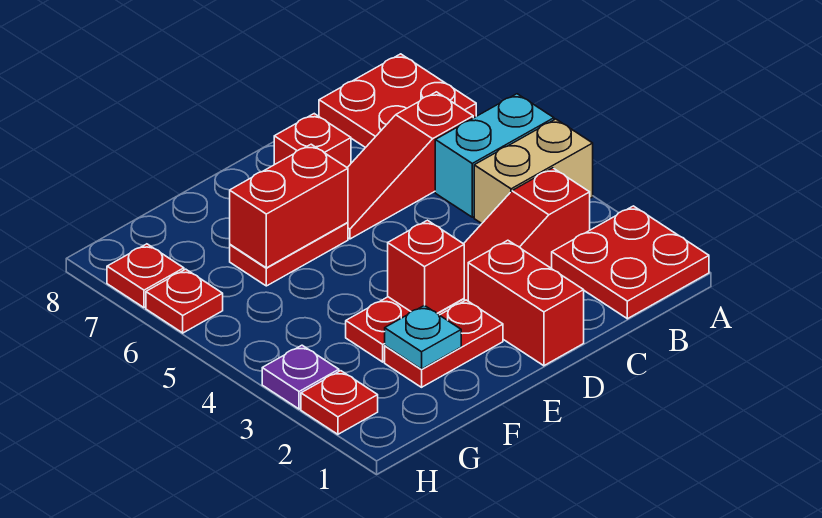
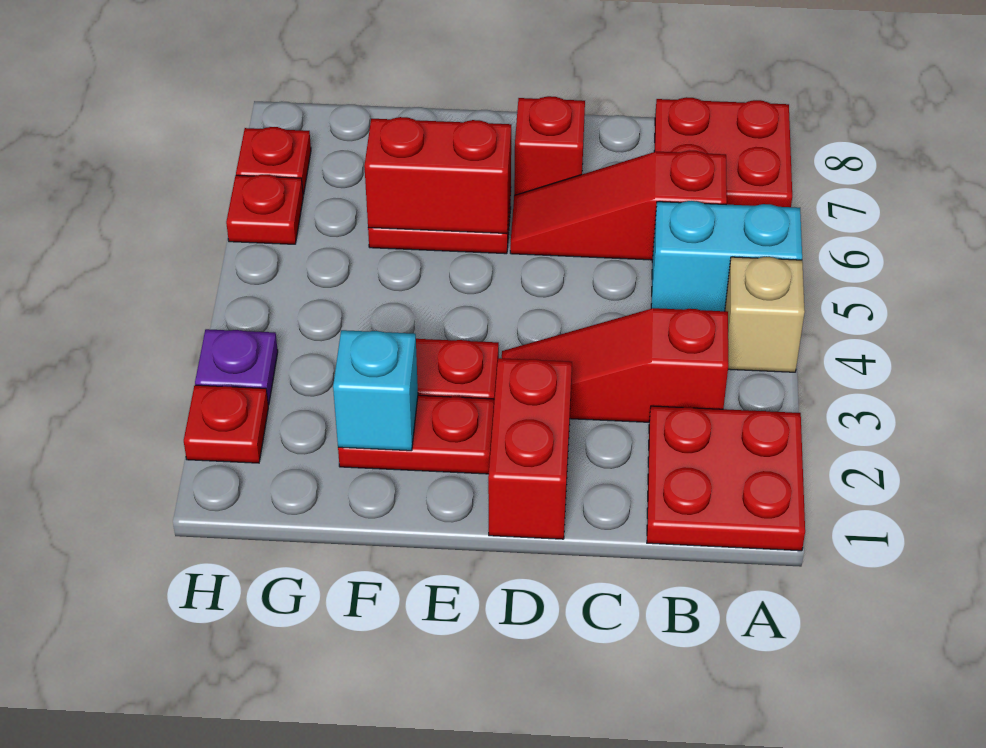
tan 1x2 brick [474,119,593,223] -> tan 1x1 brick [725,257,805,372]
red 1x1 brick [388,220,464,313] -> none
cyan 1x1 plate [385,305,461,369] -> cyan 1x1 brick [333,330,418,451]

